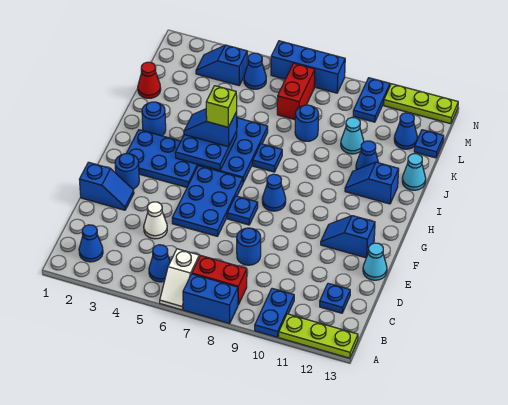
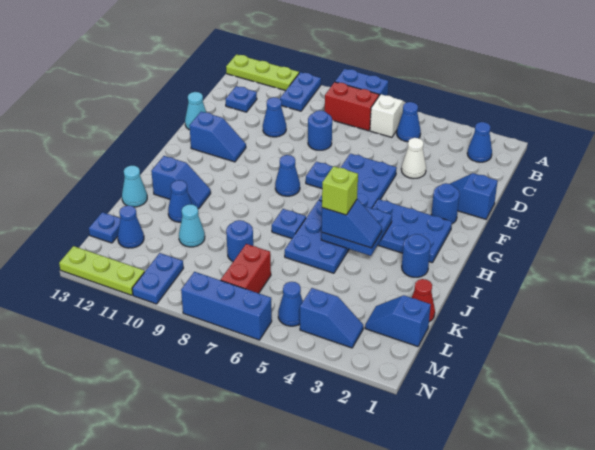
none -> blue 1x1 cone [263,97,286,137]
none -> blue 1x2 slope [365,295,431,347]

